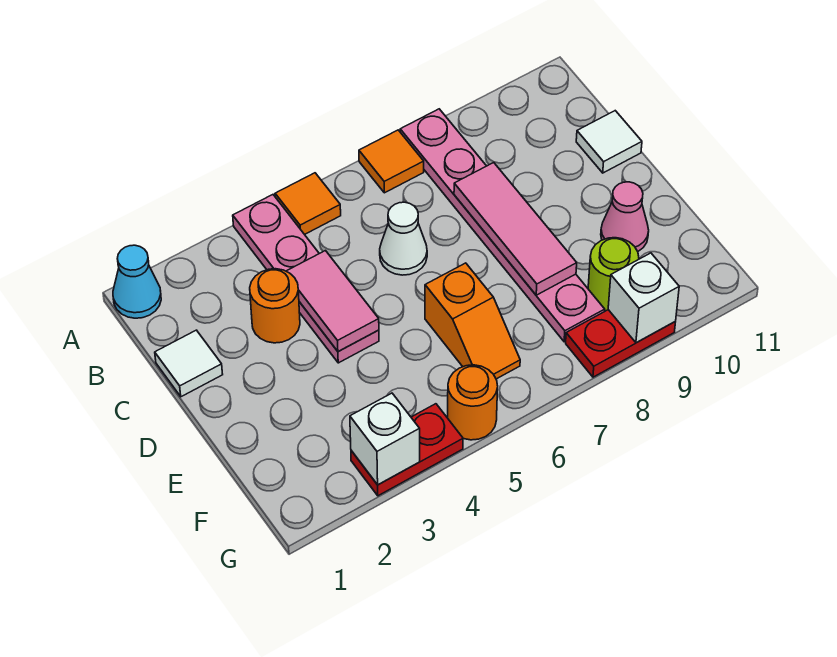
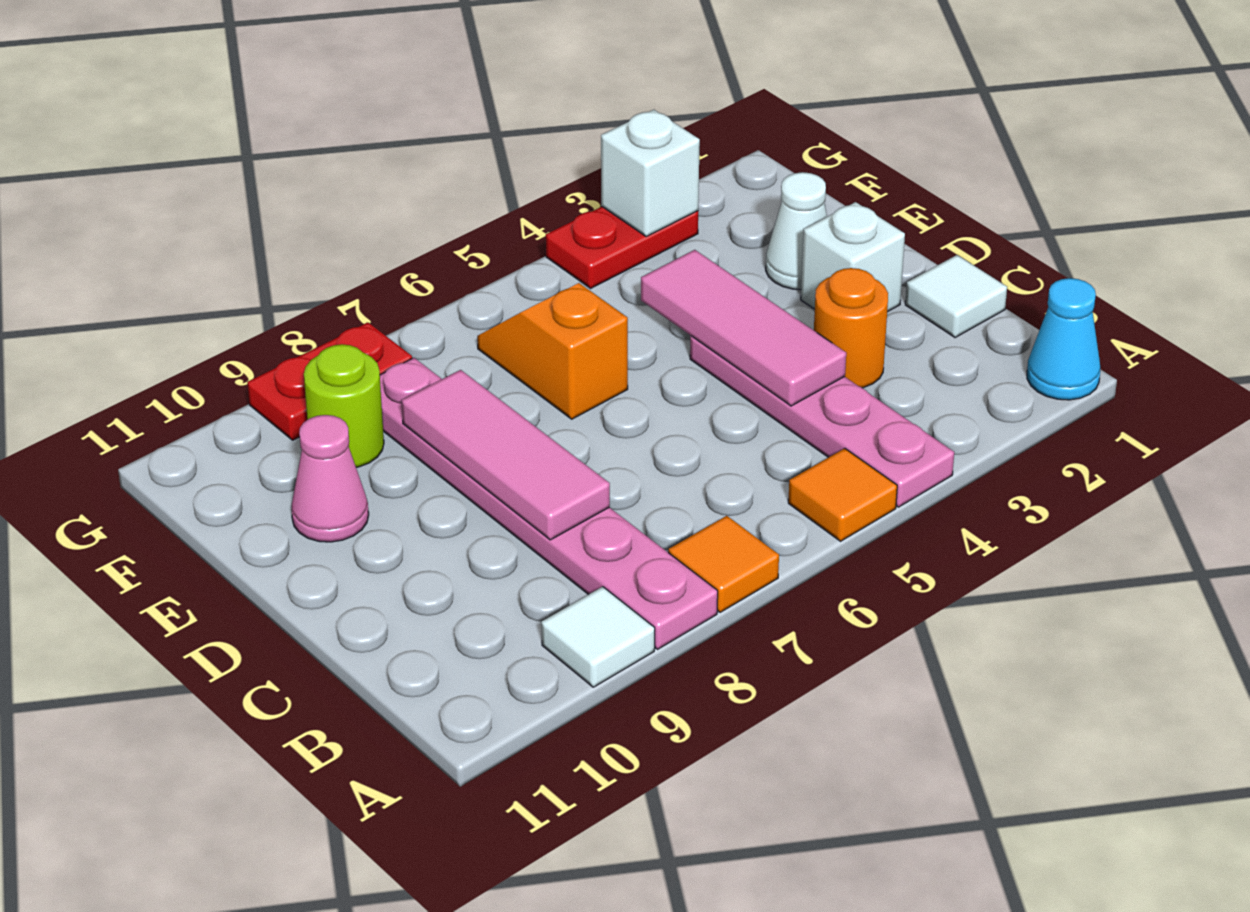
pink 1x2 tile [286,251,379,352] -> pink 1x3 tile [641,250,846,406]
white 1x1 cone [380,202,427,275] -> white 1x1 cone moved to [766,172,827,290]
white 1x1 tile [576,111,642,173] -> white 1x1 tile moved to [541,587,655,687]
orange 1x1 round brick [448,365,498,440] -> none
white 1x1 brick [608,253,679,343] -> white 1x1 brick moved to [801,202,905,312]

